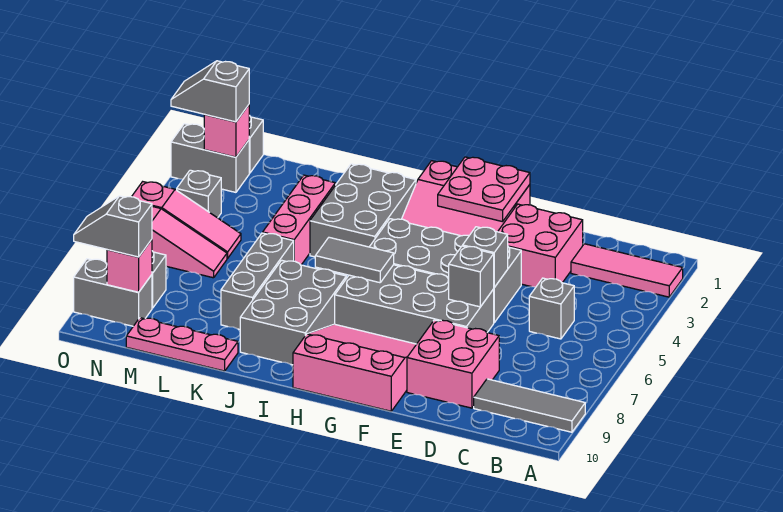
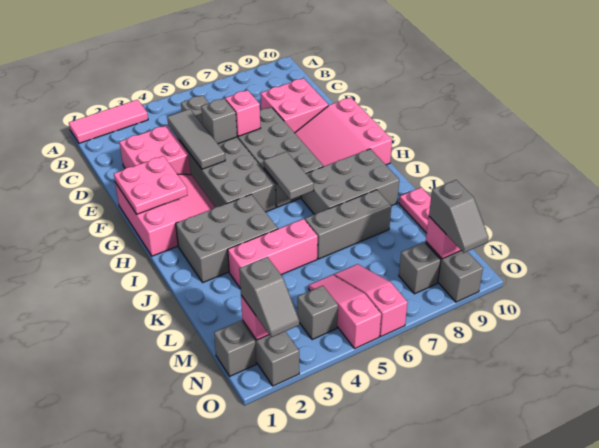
pink 1x3 tile [571,244,683,297] -> pink 1x3 tile turned to [69,100,148,143]
grey 1x3 tile [474,379,585,432] -> grey 1x3 tile moved to [167,109,225,169]
grey 1x1 brick [449,246,494,307] -> pink 1x1 brick [225,90,260,136]

